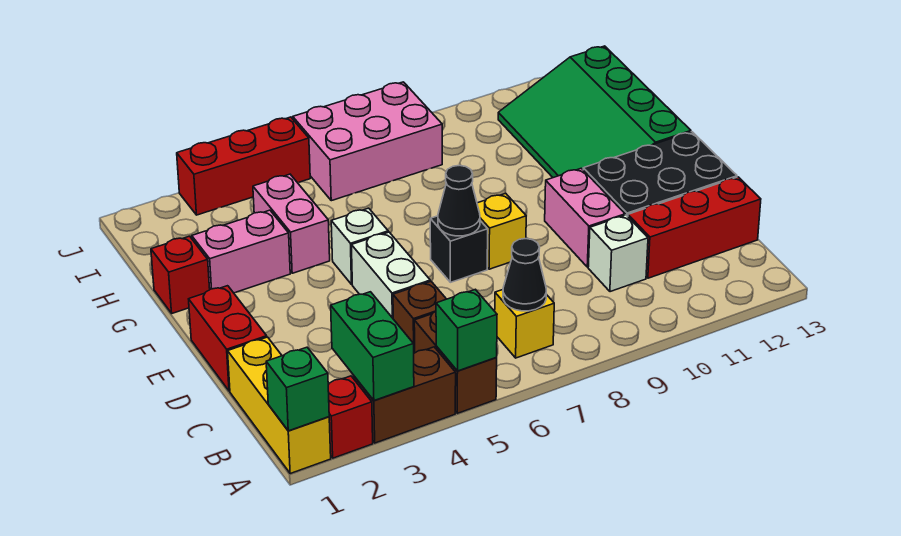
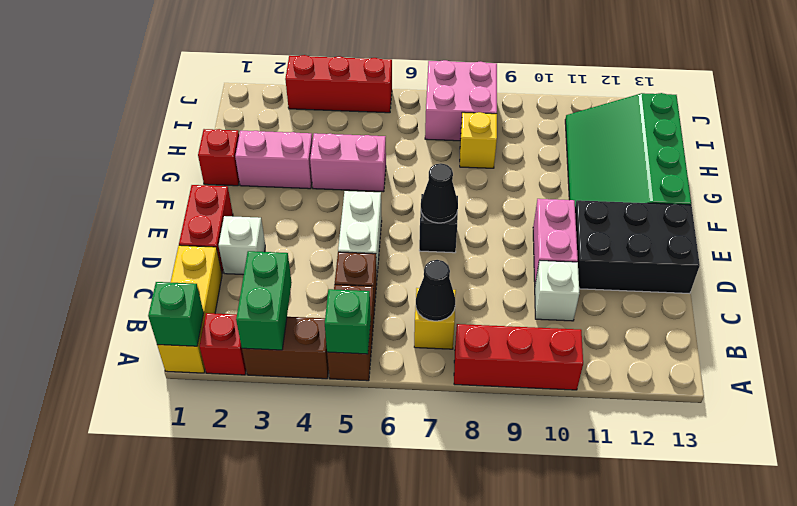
red 1x3 brick [628,177,761,278] -> red 1x3 brick moved to [454,324,583,390]
yellow 1x1 brick [477,193,526,269] -> yellow 1x1 brick moved to [460,112,497,168]
white 1x1 brick [331,208,388,284] -> white 1x1 brick moved to [219,216,265,275]
pink 1x2 brick [253,174,330,273] -> pink 1x2 brick turned to [310,133,386,192]
pink 2x3 brick [293,82,442,201] -> pink 2x2 brick [425,60,497,141]

